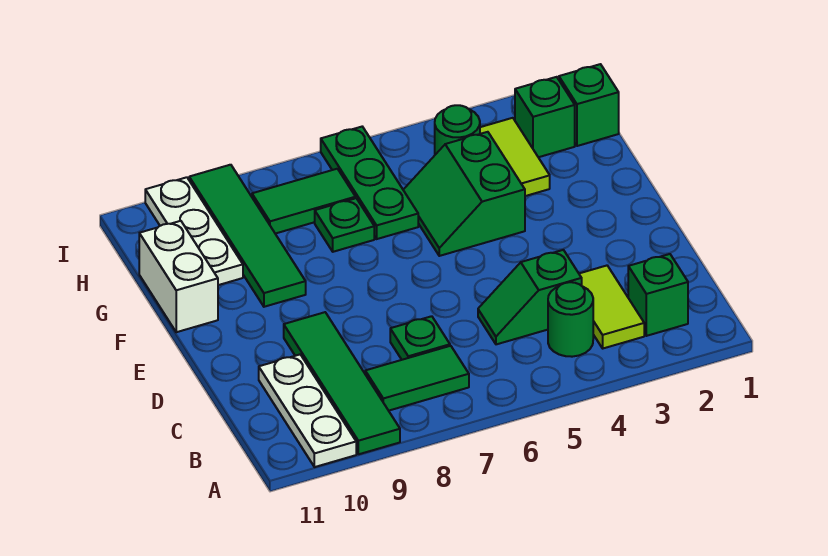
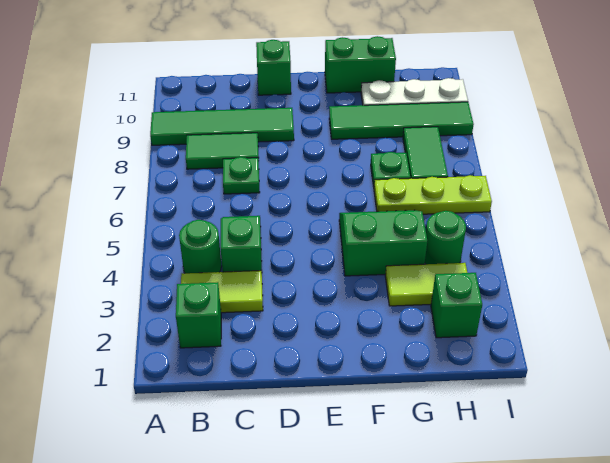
white 1x3 plate [259,355,356,467] -> none
green 1x2 tile [365,346,469,411] -> green 1x2 tile turned to [186,133,259,169]
white 1x2 brick [139,221,218,332] -> green 1x2 brick [325,36,396,93]
green 1x3 plate [321,127,418,239] -> lime 1x3 plate [374,175,492,214]
green 1x1 brick [559,64,619,146] -> green 1x1 brick moved to [256,40,291,95]

